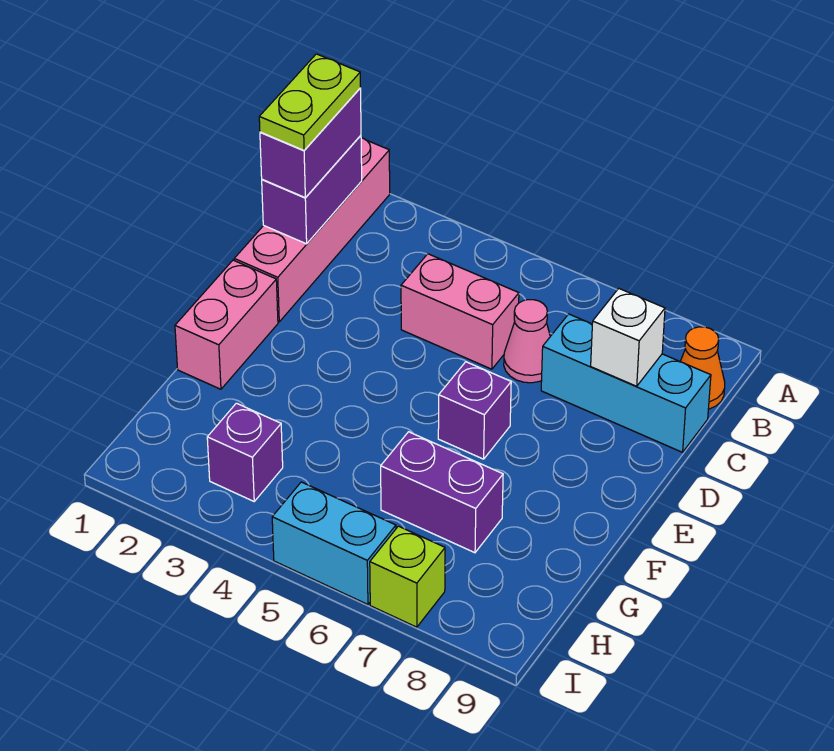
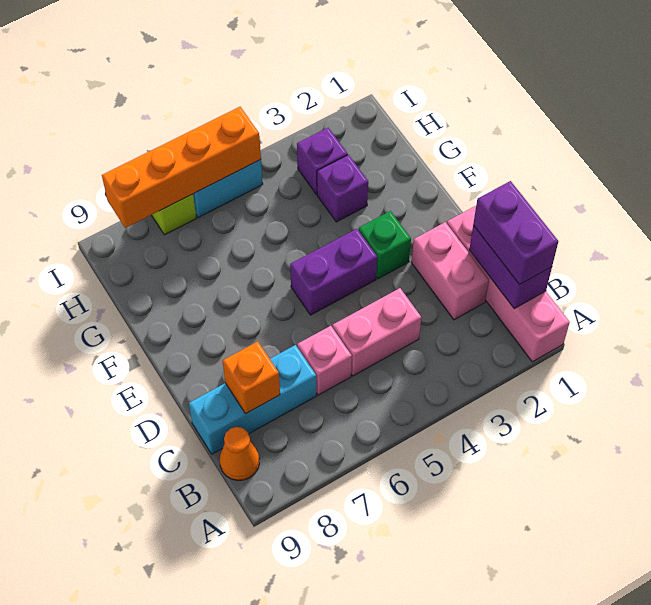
lime 1x2 plate [259,54,361,150] -> none
pink 1x1 cone [504,300,550,383] -> pink 1x1 brick [297,326,352,395]
white 1x1 brick [591,289,665,386] -> orange 1x1 brick [223,342,280,414]
pink 1x2 brick [175,260,278,389] -> pink 1x2 brick moved to [412,222,489,320]
none -> green 1x1 brick [358,211,411,279]
purple 1x1 brick [438,362,511,459] -> purple 1x1 brick moved to [317,155,368,222]
purple 1x2 brick [381,432,503,553] -> purple 1x2 brick moved to [290,229,377,315]
none -> orange 1x4 brick [102,107,261,228]

